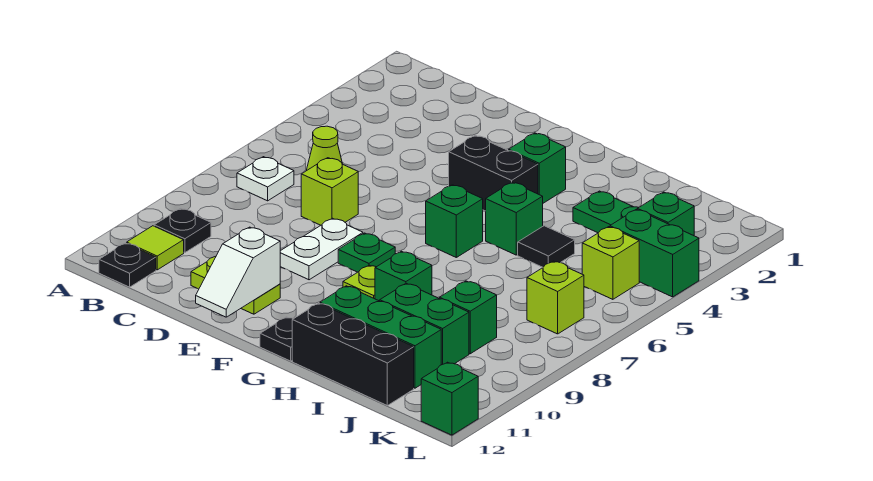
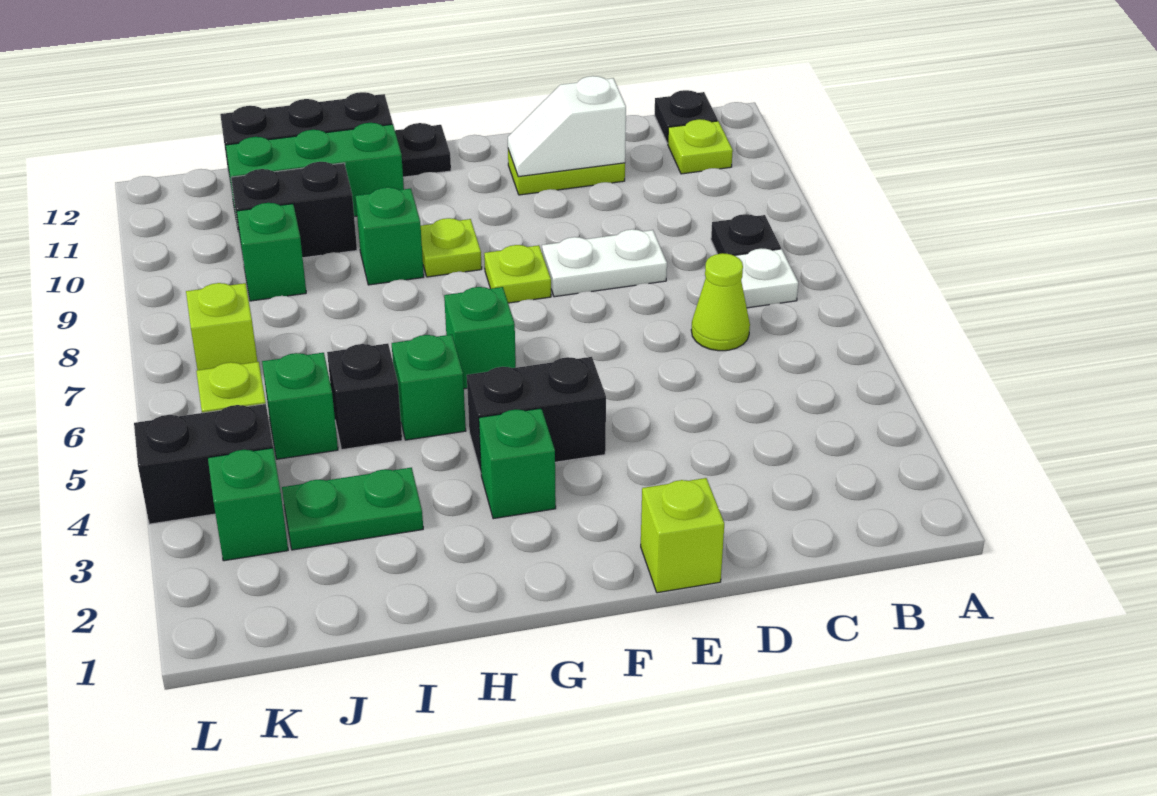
black 1x1 plate [154,209,211,253] -> black 1x1 plate moved to [711,214,781,255]
lime 1x1 tile [127,226,184,270] -> lime 1x1 plate [668,119,733,174]
lime 1x1 brick [301,158,358,225] -> lime 1x1 brick moved to [641,478,724,593]
white 1x2 plate [280,218,363,280] -> white 1x2 plate turned to [542,229,667,297]
white 1x2 slope [196,227,280,317] -> white 1x2 slope turned to [508,76,626,177]
green 1x1 plate [338,233,395,272] -> lime 1x1 plate [484,245,551,303]
black 1x1 tile [518,226,575,267] -> black 1x1 brick [327,344,402,450]
green 1x2 brick [380,284,469,365] -> black 1x2 brick [231,162,357,258]
green 1x2 brick [610,209,699,297] -> black 1x2 brick [134,404,273,524]
green 1x1 brick [421,362,478,435] -> green 1x1 brick moved to [262,353,338,459]

